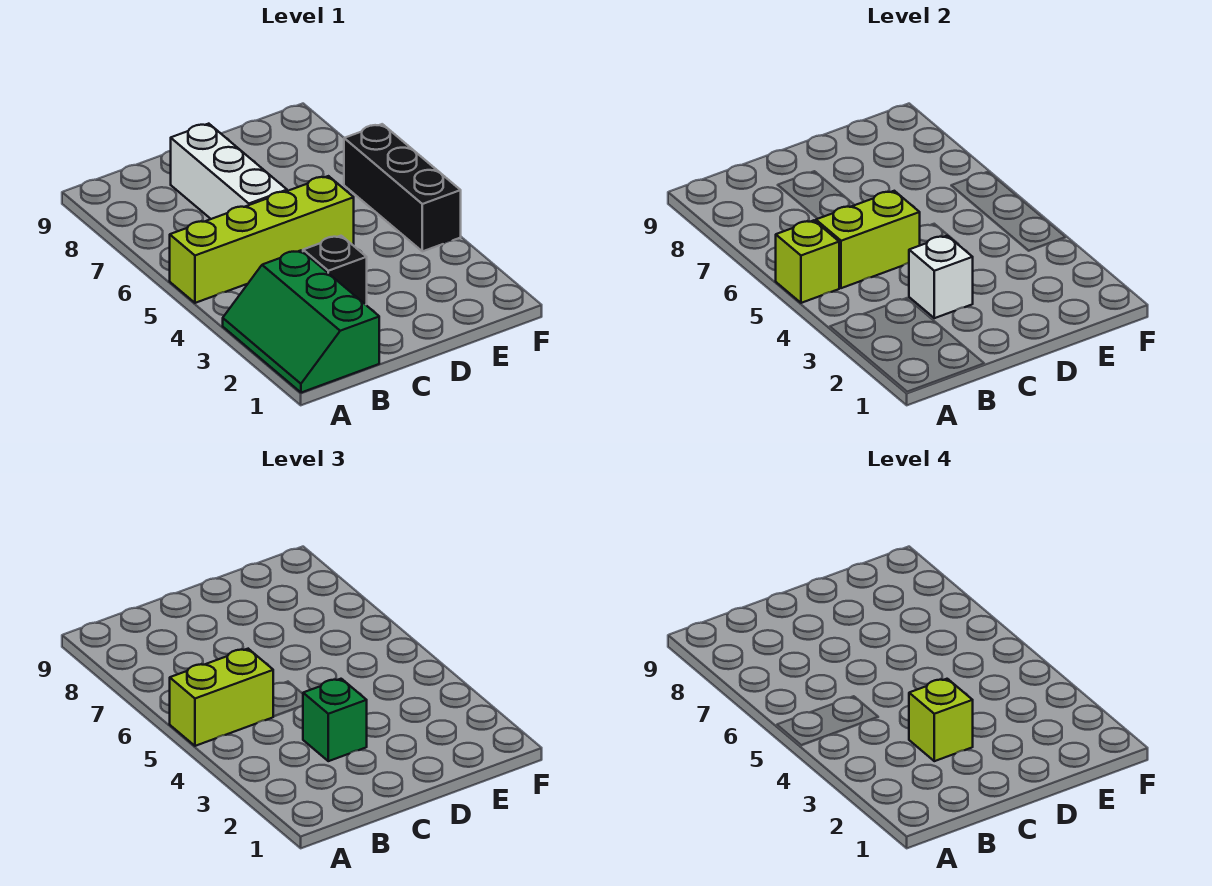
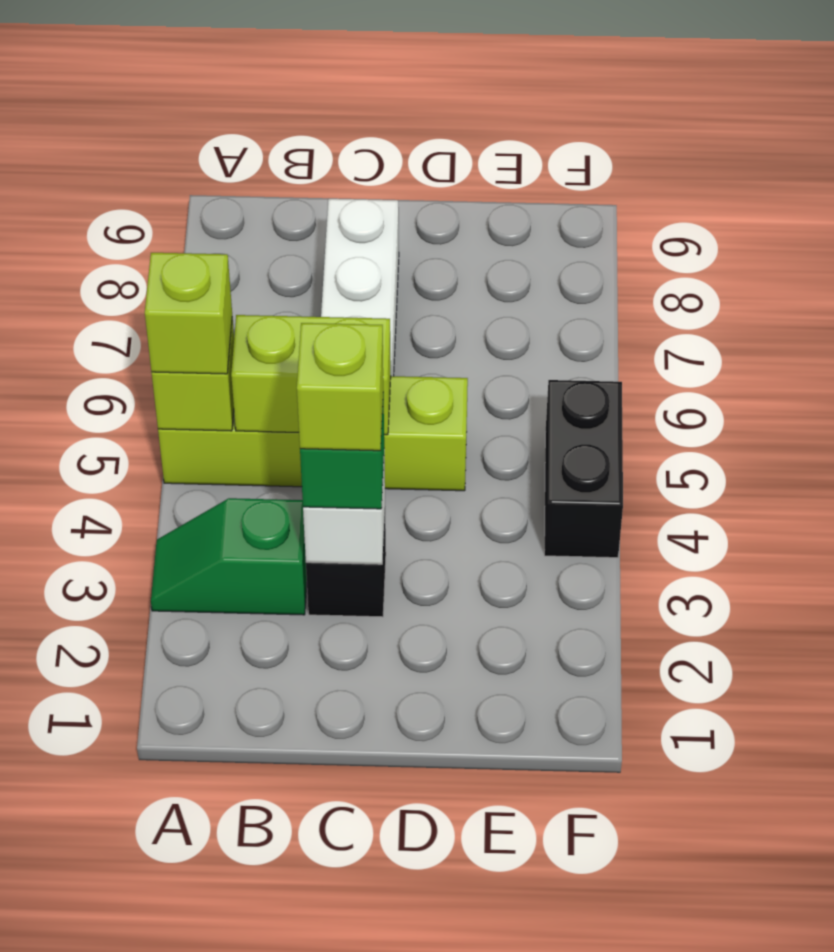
green 2x3 slope [223,251,379,393] -> green 1x2 slope [151,498,307,615]
lime 1x2 brick [170,649,274,746] -> lime 1x1 brick [145,253,232,374]
black 1x3 brick [344,124,461,251] -> black 1x2 brick [544,380,623,558]

